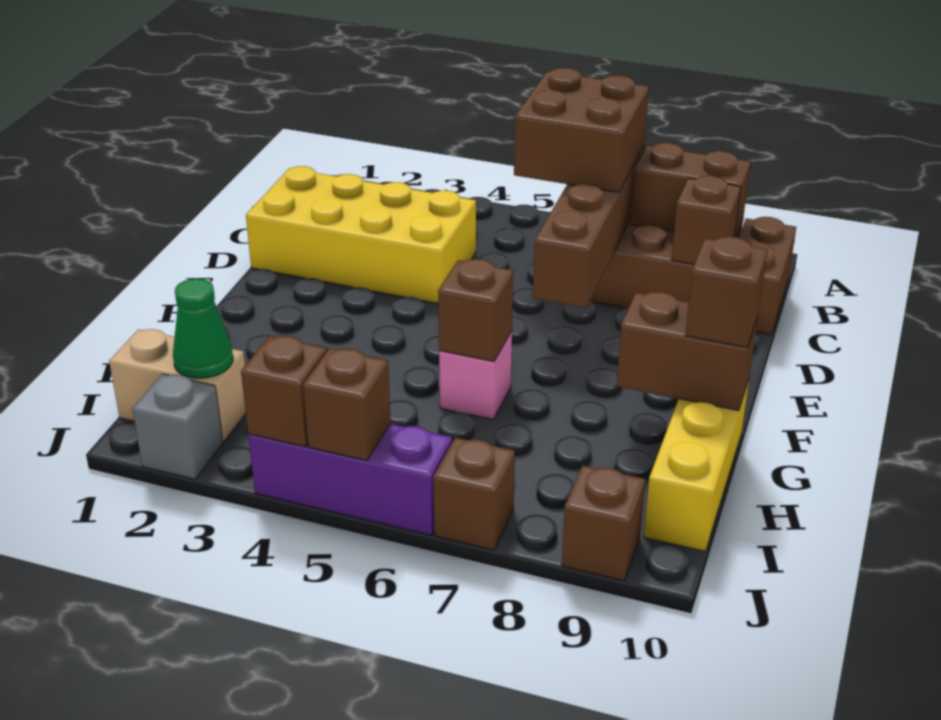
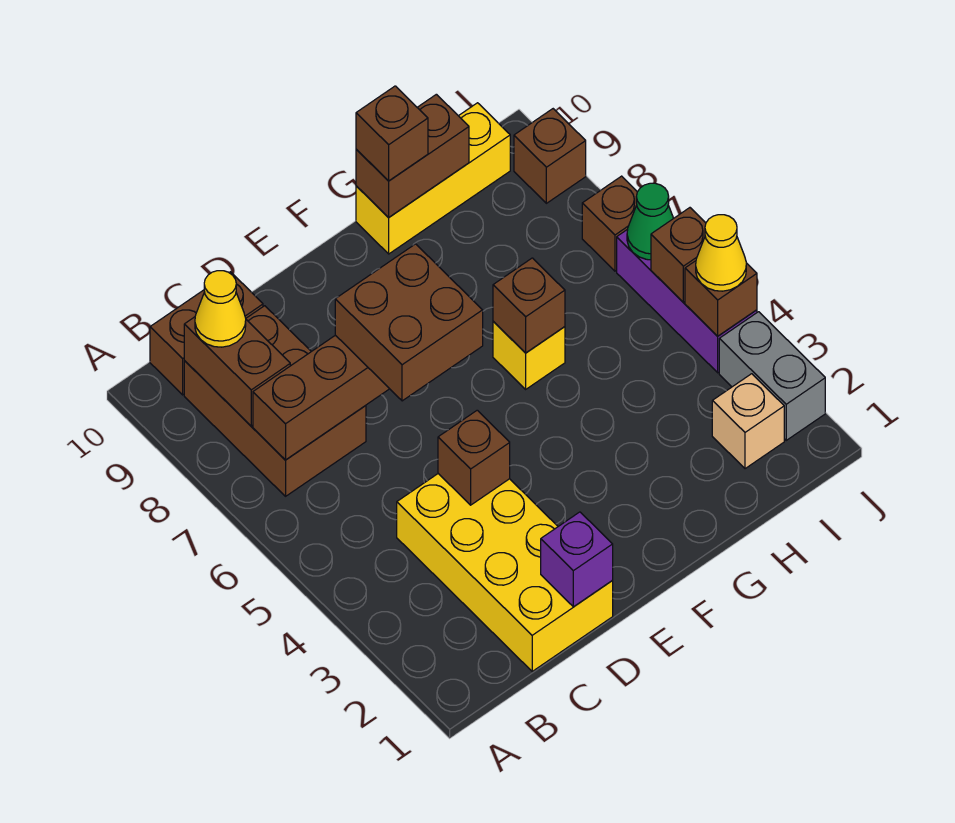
brown 2x2 brick [514,68,649,193] -> brown 2x2 brick moved to [335,244,483,401]
none -> yellow 1x1 cone [195,271,246,347]
brown 1x1 brick [672,176,741,264] -> brown 1x1 brick moved to [438,410,510,505]
none -> purple 1x1 brick [541,512,613,607]
pink 1x1 brick [439,331,512,419] -> yellow 1x1 brick [493,322,565,389]
brown 1x2 brick [617,292,758,411] -> brown 1x2 brick turned to [356,94,469,218]
tan 1x2 brick [109,329,246,442] -> tan 1x1 brick [712,374,784,469]
green 1x1 cone [173,279,233,378] -> green 1x1 cone moved to [627,183,673,260]
grey 1x1 brick [132,374,223,479] -> grey 1x2 brick [719,312,825,440]
none -> yellow 1x1 cone [696,215,746,291]

